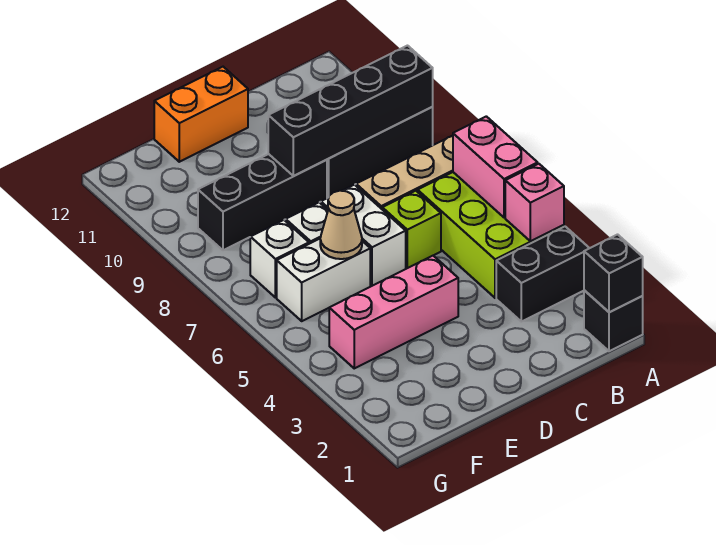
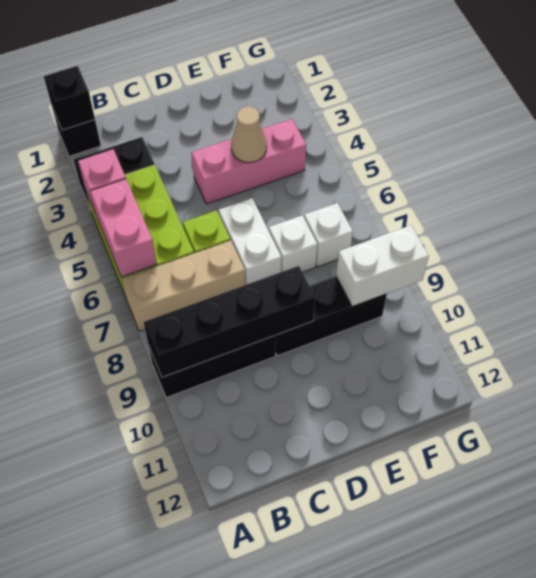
orange 1x2 brick [154,67,248,162] -> none
white 1x2 brick [277,239,370,321] -> white 1x2 brick moved to [336,225,429,307]
tan 1x1 cone [320,191,362,259] -> tan 1x1 cone moved to [231,106,267,162]

